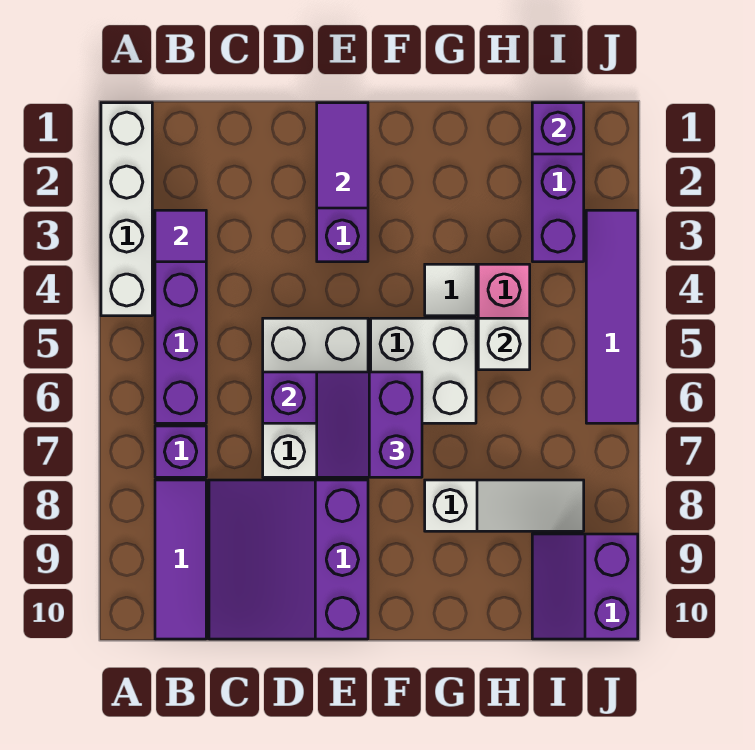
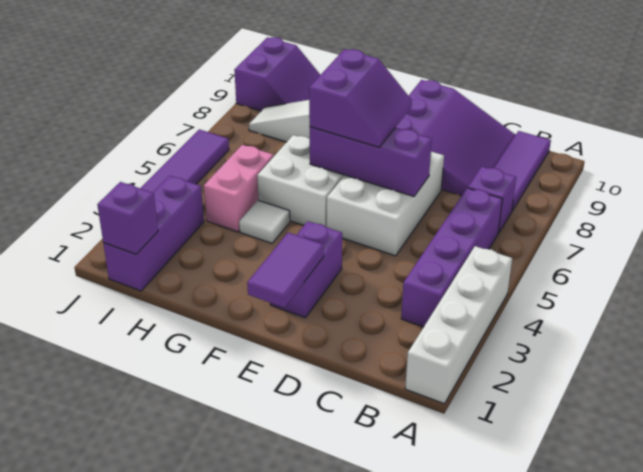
purple 1x1 tile [155,210,206,262] -> none
white 1x1 brick [478,318,530,370] -> none

